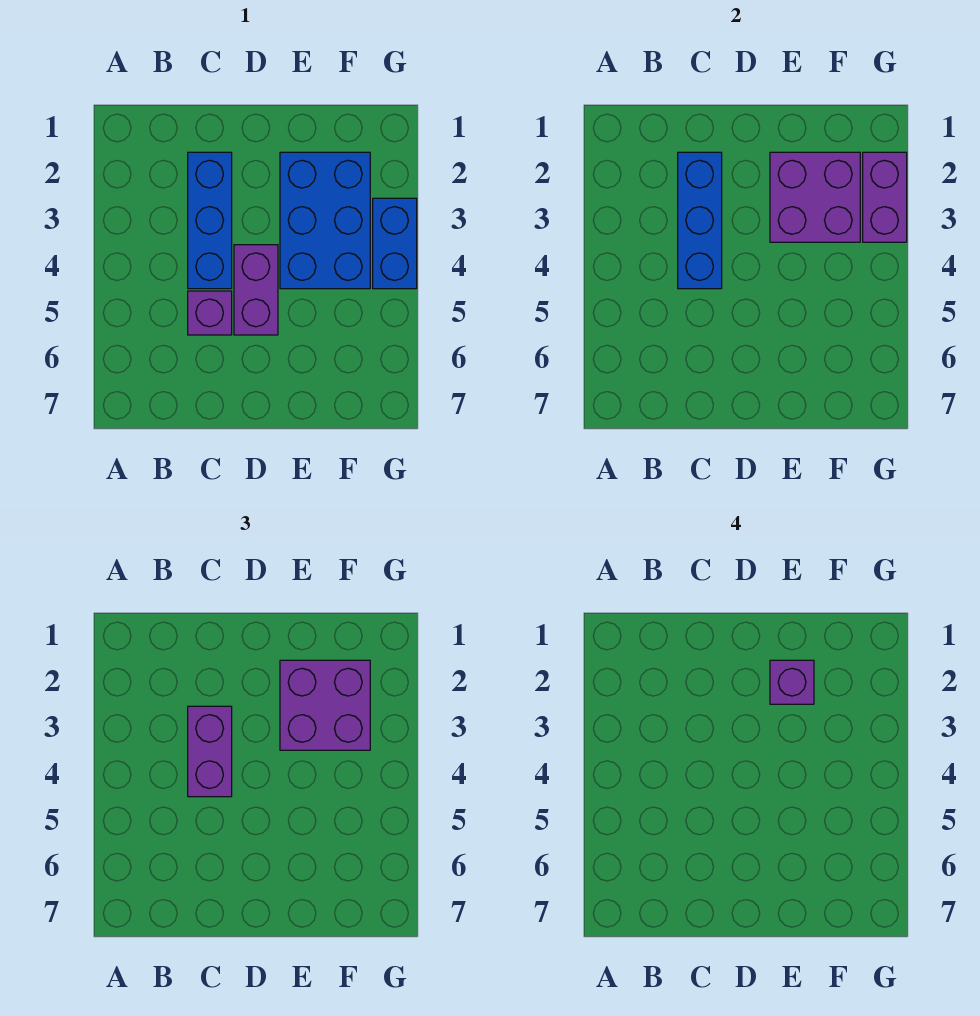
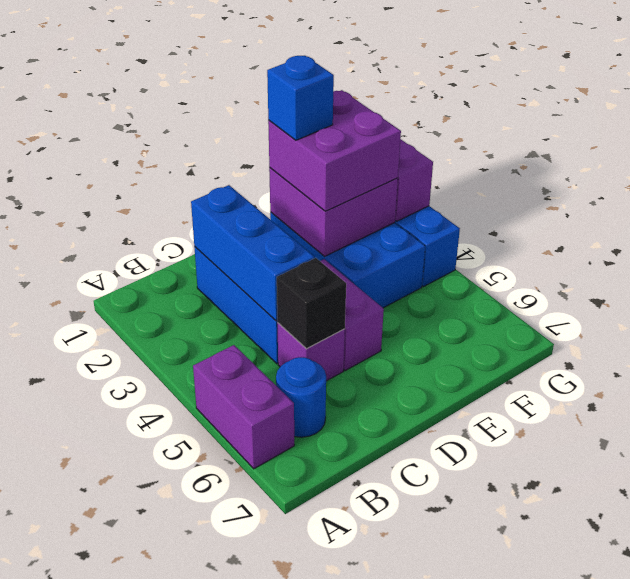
none -> blue 1x1 round brick [276,357,326,437]
purple 1x2 brick [188,706,232,797] -> purple 1x2 brick moved to [193,345,294,469]
none -> black 1x1 brick [277,258,346,349]
purple 1x1 brick [770,660,814,704] -> blue 1x1 brick [267,56,334,140]

